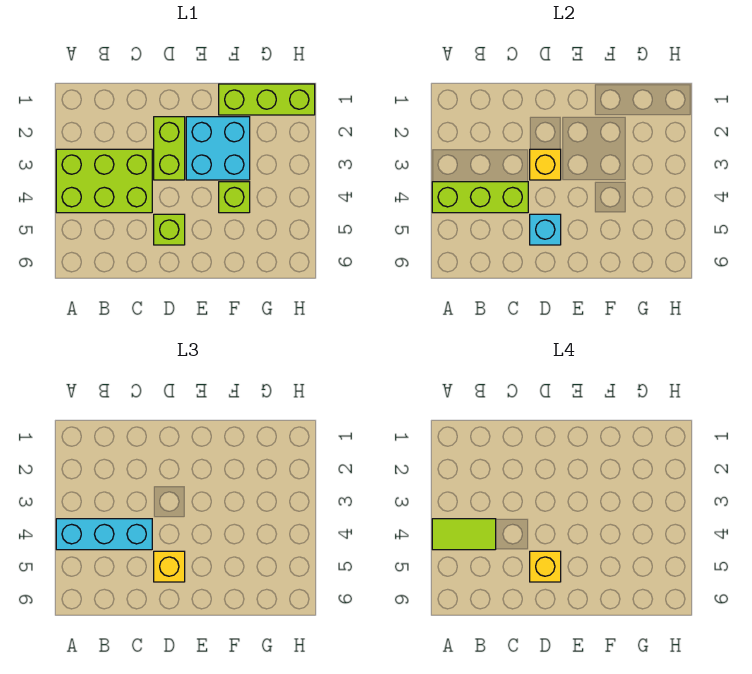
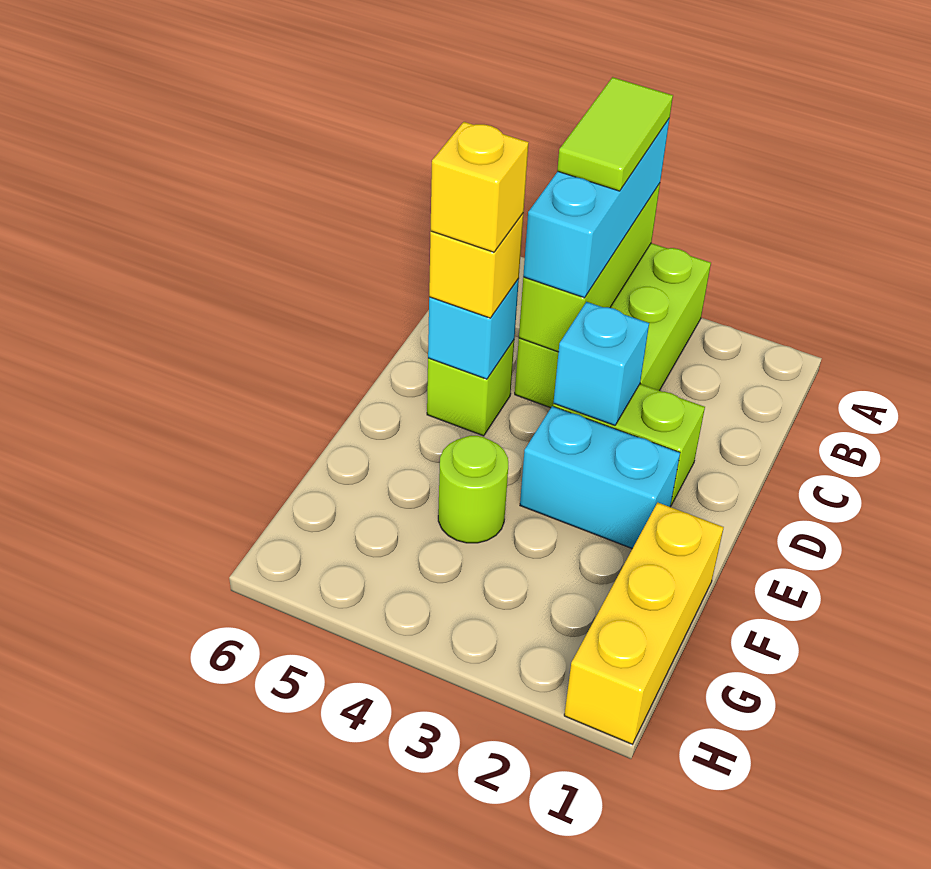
yellow 1x1 brick [530,149,561,180] -> cyan 1x1 brick [554,302,649,425]
cyan 2x2 brick [186,117,250,180] -> cyan 1x2 brick [520,406,680,549]
lime 1x3 brick [219,84,315,115] -> yellow 1x3 brick [564,503,724,744]
lime 1x1 brick [219,182,250,213] -> lime 1x1 round brick [438,436,508,543]

